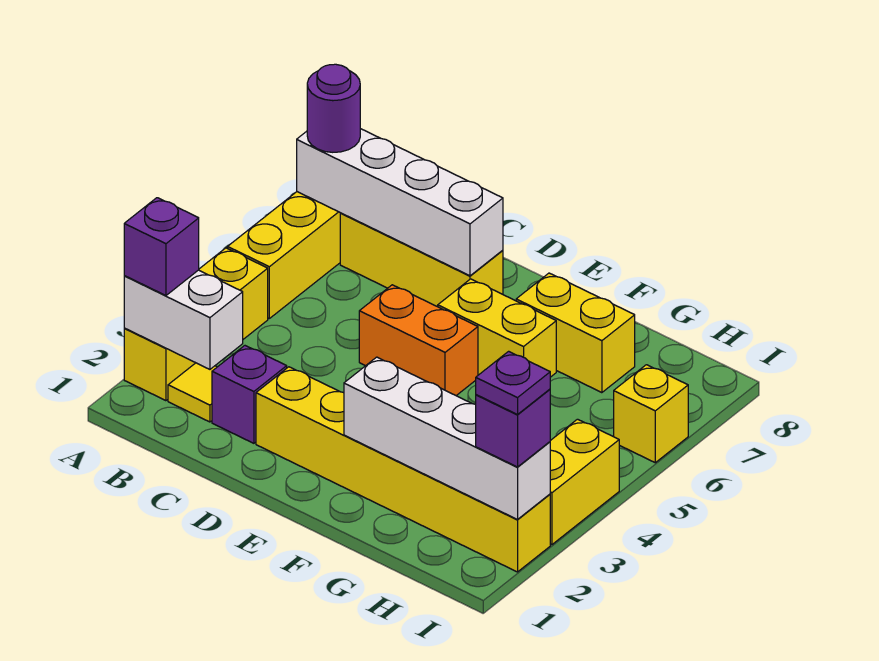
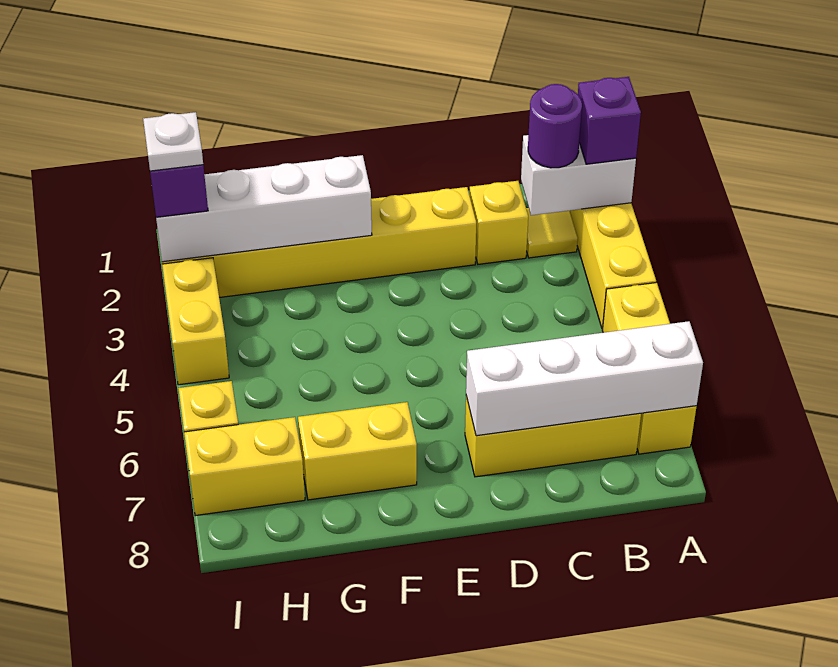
purple 1x1 round brick [307,64,360,152] -> purple 1x1 round brick moved to [528,84,582,168]
purple 1x1 brick [212,346,287,443] -> yellow 1x1 brick [470,181,528,264]
orange 1x2 brick [359,285,478,396] -> none
yellow 1x2 brick [438,279,556,377] -> yellow 1x2 brick moved to [184,417,305,516]
purple 1x1 plate [476,351,550,415] -> white 1x1 plate [143,112,203,171]

